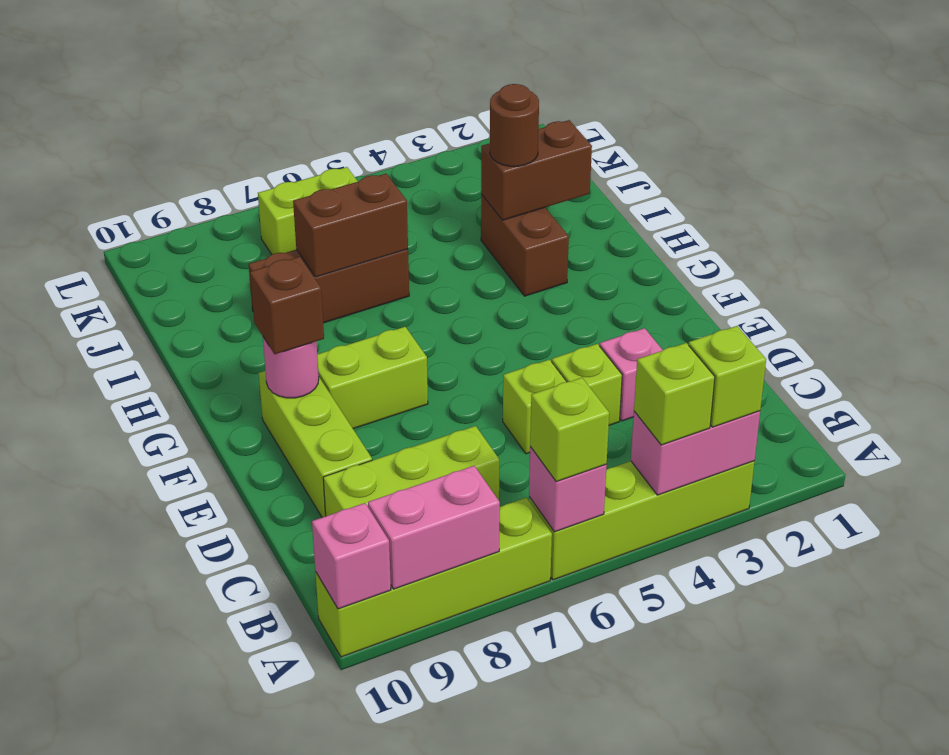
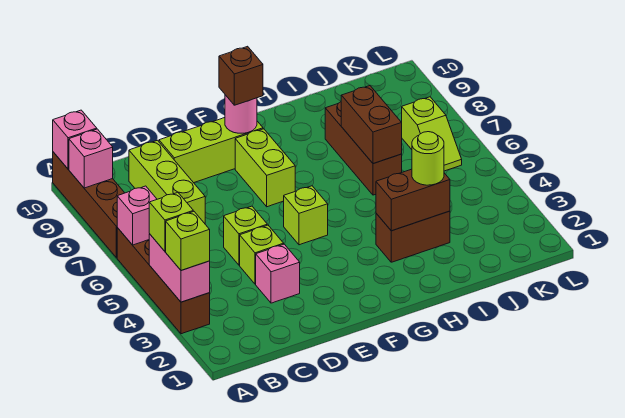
lime 1x4 brick [529,461,755,580] -> brown 1x4 brick [117,228,210,334]
lime 1x1 brick [530,378,609,482] -> lime 1x1 brick moved to [284,186,328,245]
lime 1x4 brick [315,498,552,657] -> brown 1x4 brick [53,152,124,258]
pink 1x2 brick [368,466,500,589] -> pink 1x1 brick [69,129,113,188]
brown 1x2 brick [481,120,592,220] -> brown 1x2 brick turned to [376,169,450,231]
brown 1x1 round brick [490,84,539,166] -> lime 1x1 round brick [412,132,444,185]
lime 1x2 brick [258,167,358,254] -> lime 1x2 slope [402,97,462,171]

